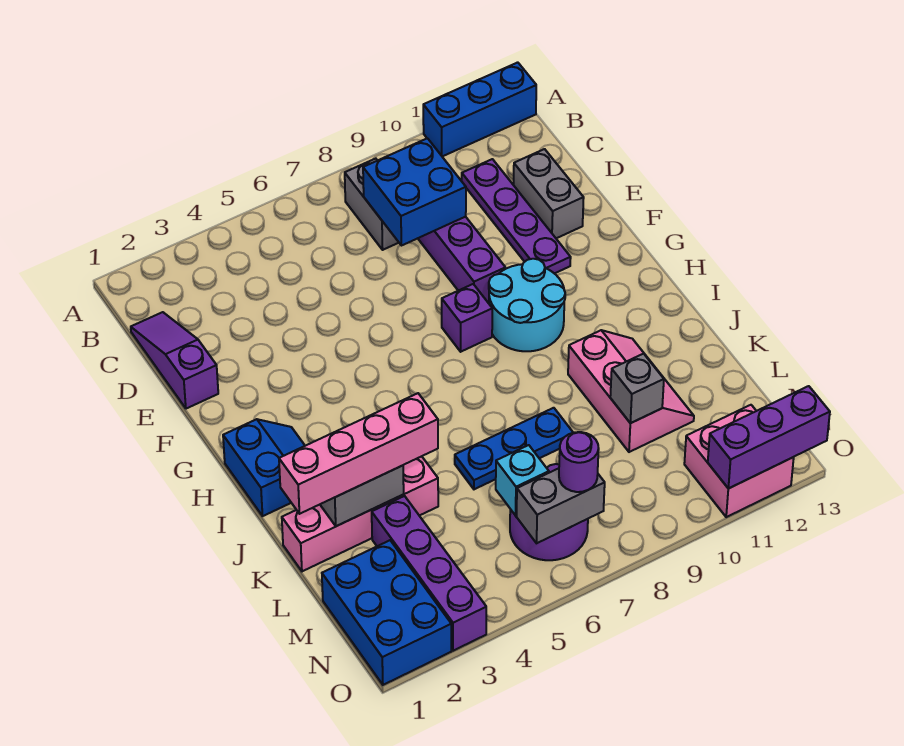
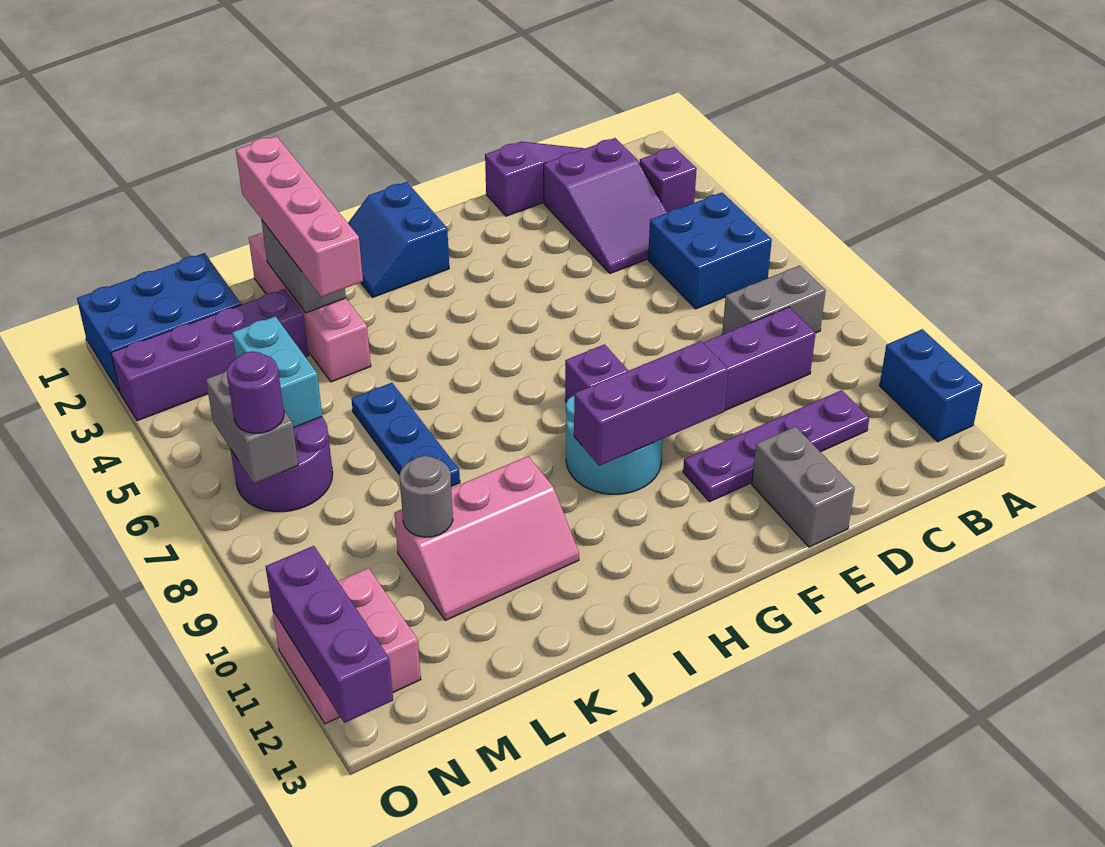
blue 1x3 brick [423,62,536,156] -> blue 1x2 brick [879,329,982,442]
none -> purple 1x1 brick [640,147,697,212]
none -> purple 2x3 slope [544,138,668,273]
blue 2x2 brick [363,138,466,246] -> blue 2x2 brick moved to [648,192,772,309]
grey 1x2 brick [514,149,584,238] -> grey 1x2 brick turned to [752,426,855,547]
none -> purple 1x3 brick [574,341,728,466]
blue 2x2 slope [223,419,305,516] -> blue 2x2 slope turned to [348,182,449,297]
grey 1x1 brick [610,354,664,423] -> grey 1x1 round brick [400,456,453,537]
cyan 1x1 brick [496,445,549,516] -> cyan 1x2 brick [232,316,322,428]

